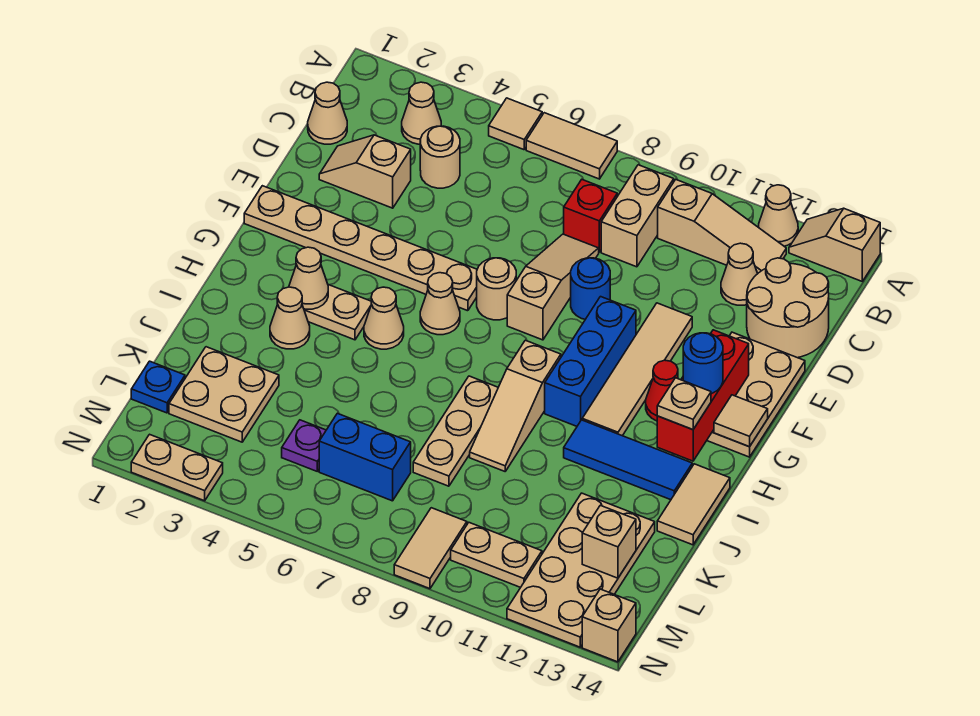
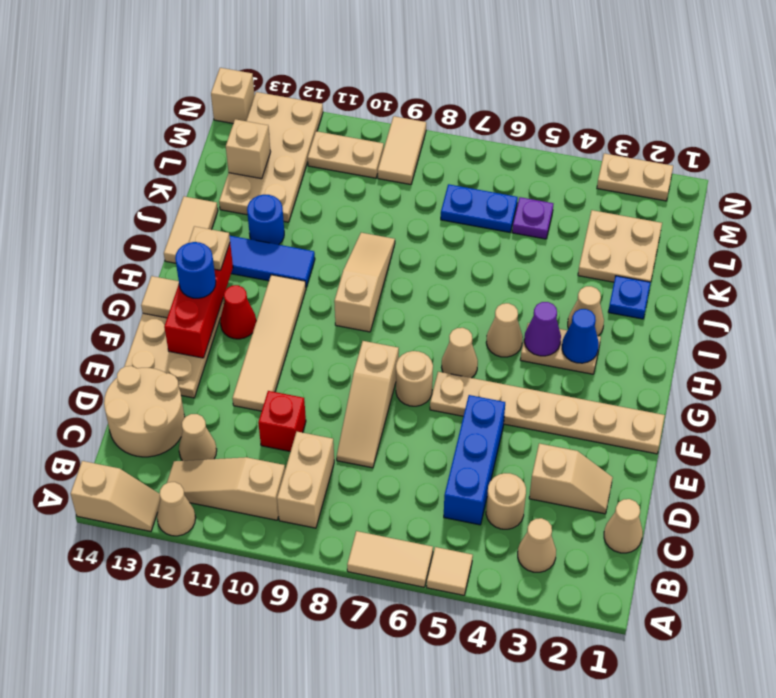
red 1x1 brick [564,180,617,252] -> red 1x1 brick moved to [258,391,306,452]
blue 1x1 round brick [571,258,610,319] -> blue 1x1 round brick moved to [247,195,284,245]
blue 1x3 brick [545,297,636,426] -> blue 1x3 brick moved to [444,395,505,525]
tan 1x1 cone [289,247,328,309] -> blue 1x1 cone [562,309,599,363]
none -> purple 1x1 cone [524,302,561,356]
tan 1x3 plate [413,376,498,486] -> none
blue 1x1 plate [131,361,185,413] -> blue 1x1 plate moved to [608,276,651,319]
blue 1x2 brick [319,413,411,501] -> blue 1x2 plate [441,184,518,232]

